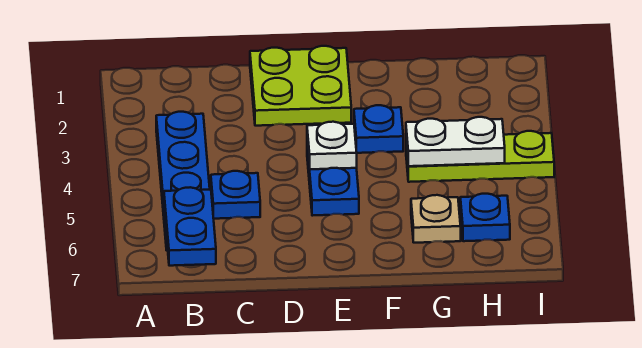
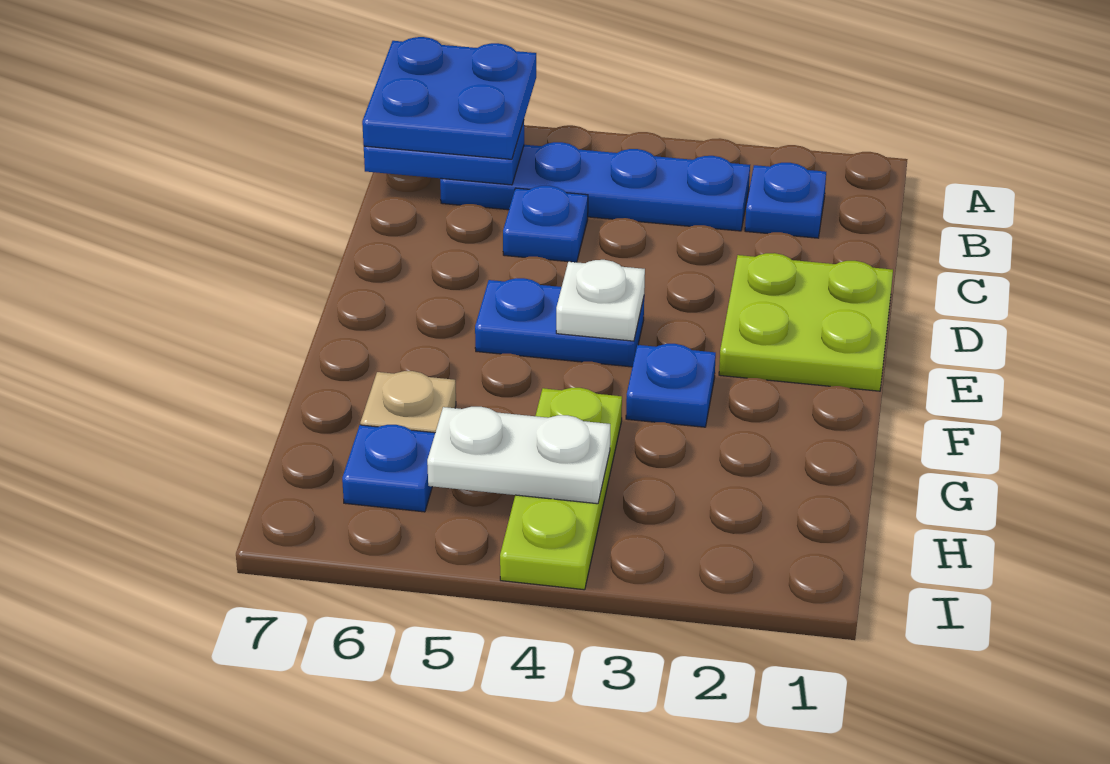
none -> blue 2x2 plate [362,37,536,159]
none -> blue 1x1 plate [745,163,826,238]
white 1x2 plate [406,117,505,166] -> white 1x2 plate turned to [427,407,610,504]

